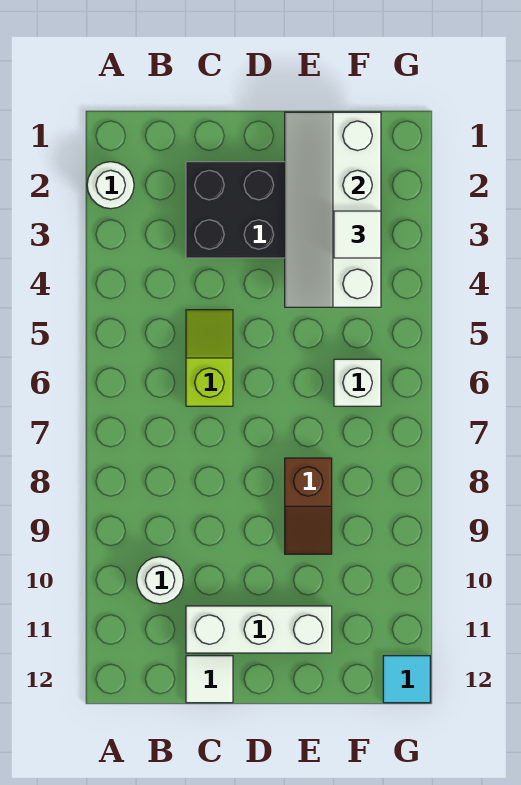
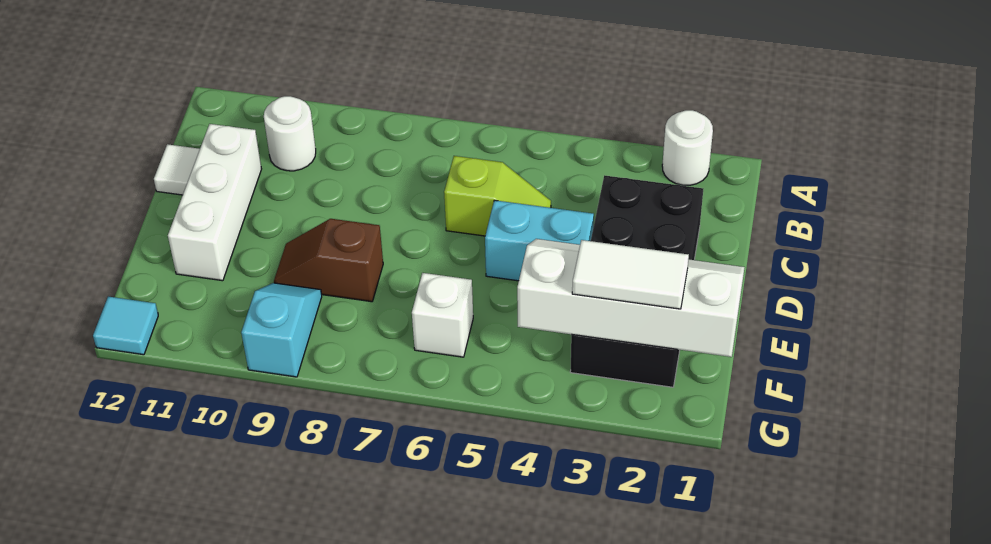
none -> cyan 1x2 brick [485,200,594,281]
white 1x1 tile [334,211,381,258] -> white 1x2 tile [572,240,689,309]
none -> cyan 1x2 slope [241,283,322,377]

